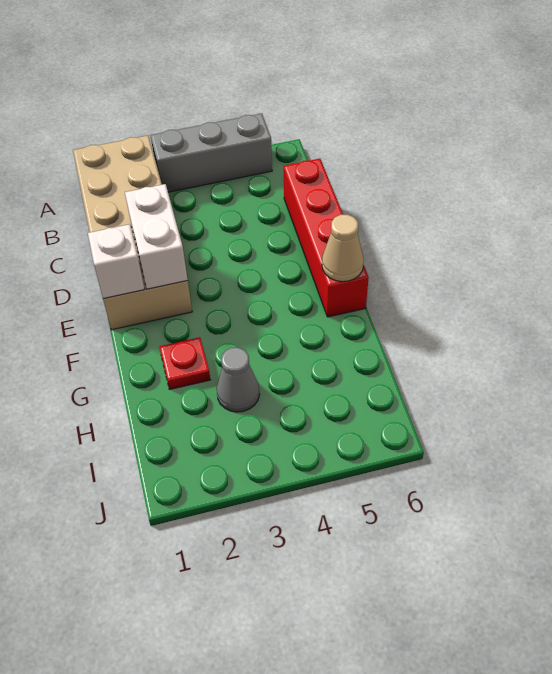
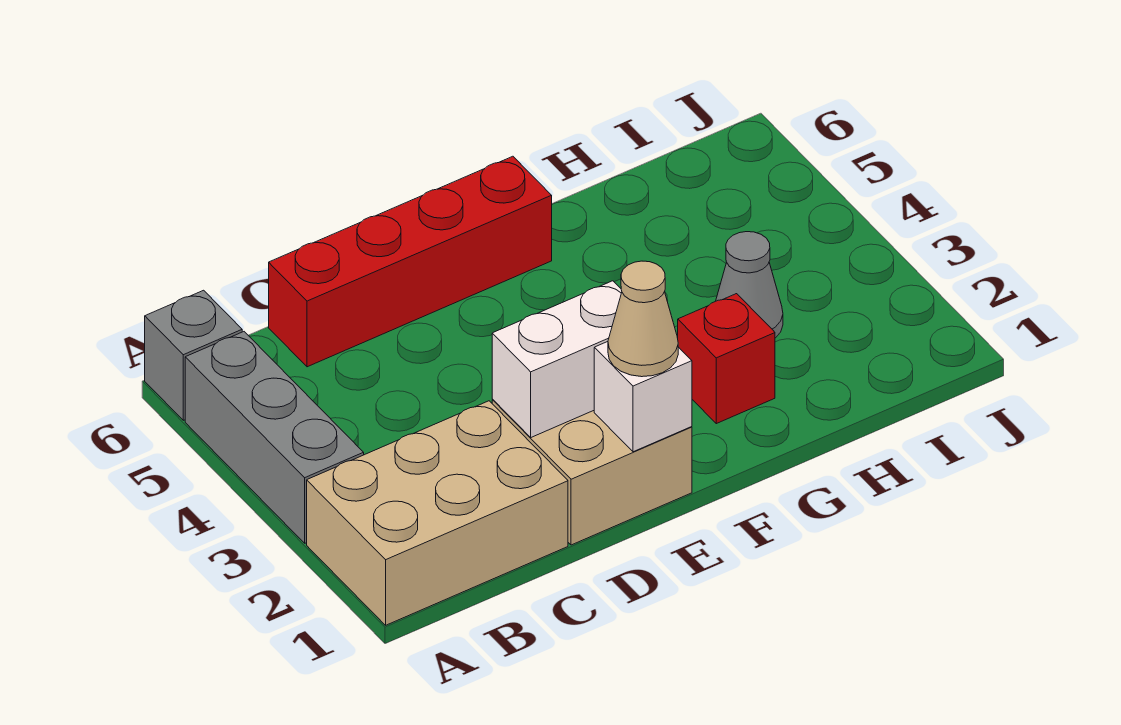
none -> grey 1x1 brick [145,290,242,420]
tan 1x1 cone [322,215,364,282] -> tan 1x1 cone moved to [608,261,678,377]
red 1x1 plate [160,337,210,389] -> red 1x1 brick [678,294,775,424]

